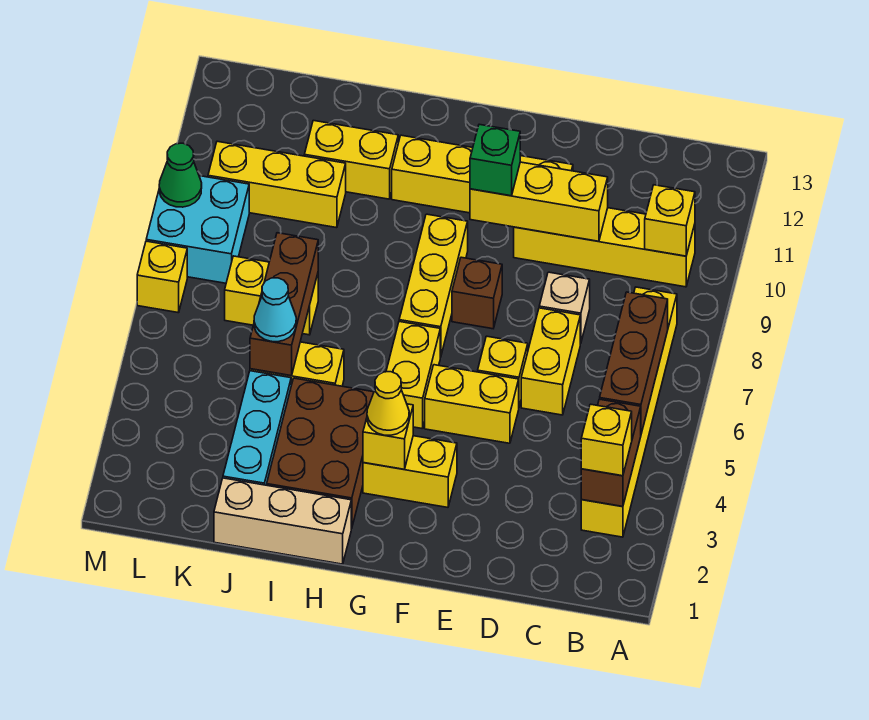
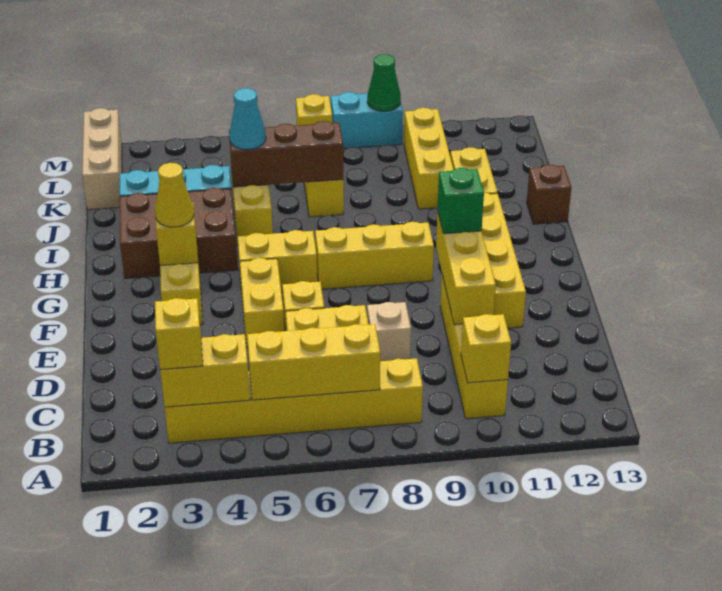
brown 1x2 brick [581,399,641,507] -> yellow 1x2 brick [160,334,250,407]
brown 1x3 brick [600,292,668,433] -> yellow 1x3 brick [247,324,380,400]
brown 1x1 brick [452,257,502,329] -> brown 1x1 brick moved to [527,164,572,224]
tan 1x3 brick [214,478,351,564] -> tan 1x3 brick moved to [82,108,122,210]
cyan 2x2 brick [146,176,249,283] -> cyan 1x2 brick [331,92,403,149]

